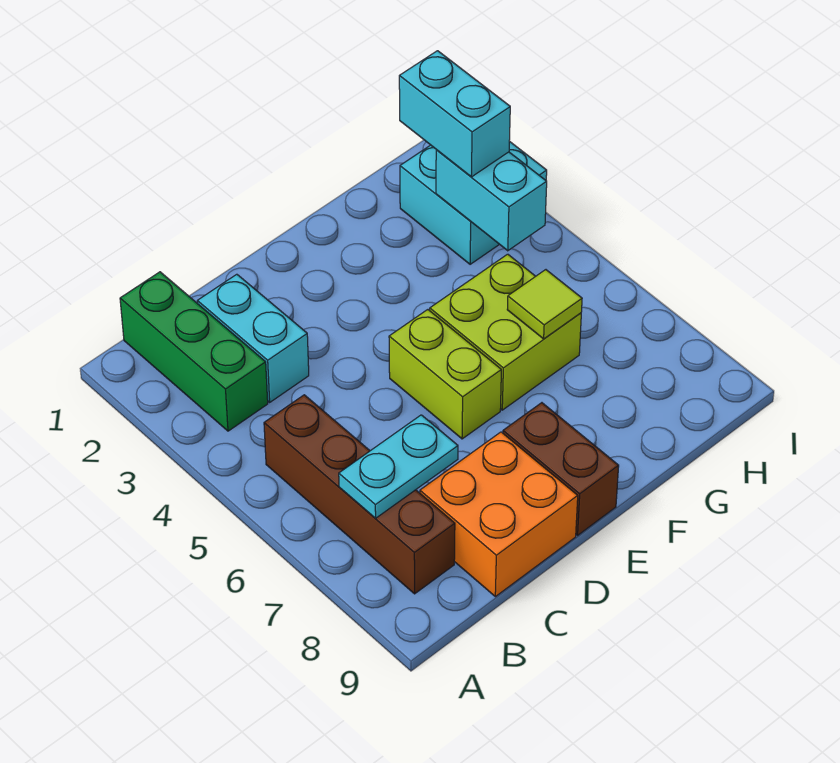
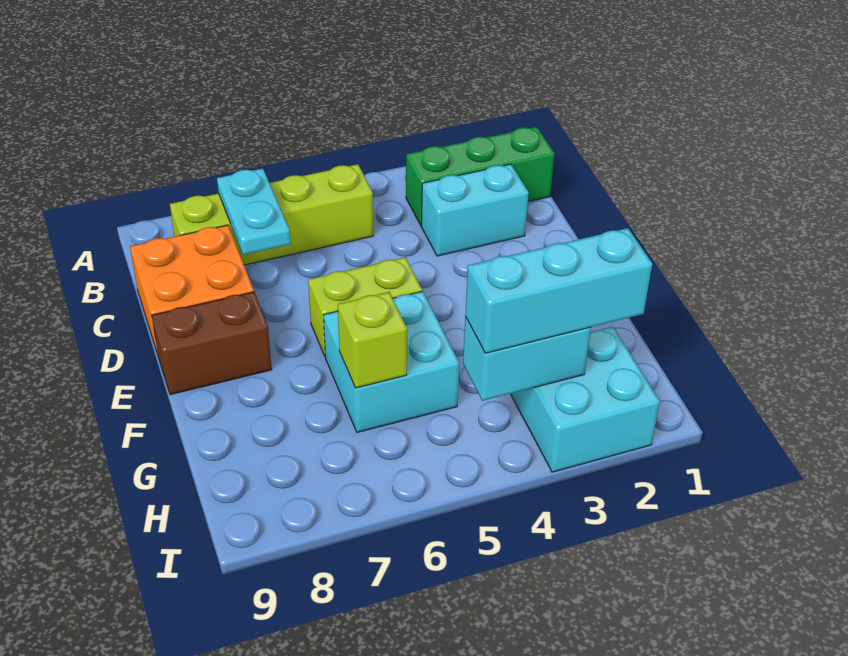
brown 1x4 brick [264,395,455,594] -> lime 1x4 brick [170,164,373,265]
lime 2x2 brick [430,254,581,410] -> cyan 2x2 brick [324,291,459,432]
lime 1x1 tile [507,270,582,339] -> lime 1x1 brick [338,292,407,388]
cyan 1x2 brick [399,51,510,177] -> cyan 1x3 brick [465,228,652,353]

